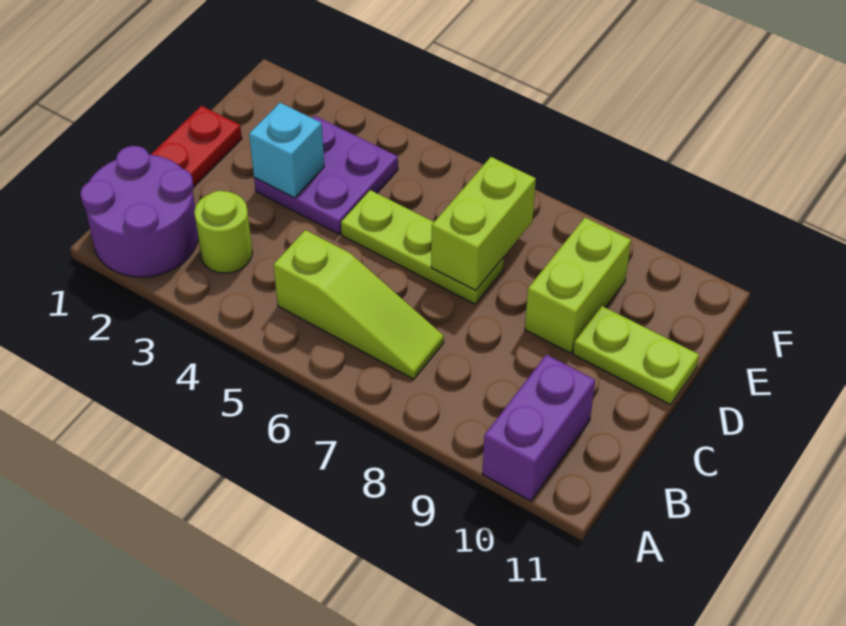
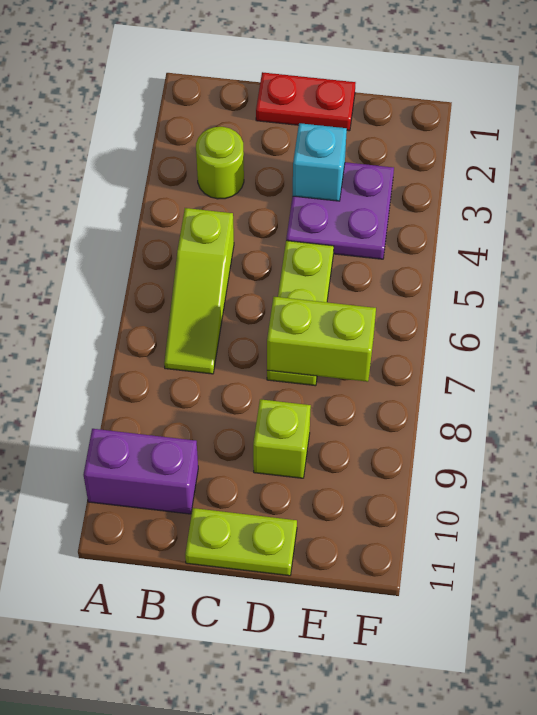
purple 2x2 round brick [81,146,198,277] -> none
lime 1x2 brick [525,218,631,353] -> lime 1x1 brick [253,399,311,478]
lime 1x2 plate [573,306,699,405] -> lime 1x2 plate turned to [185,508,297,576]

